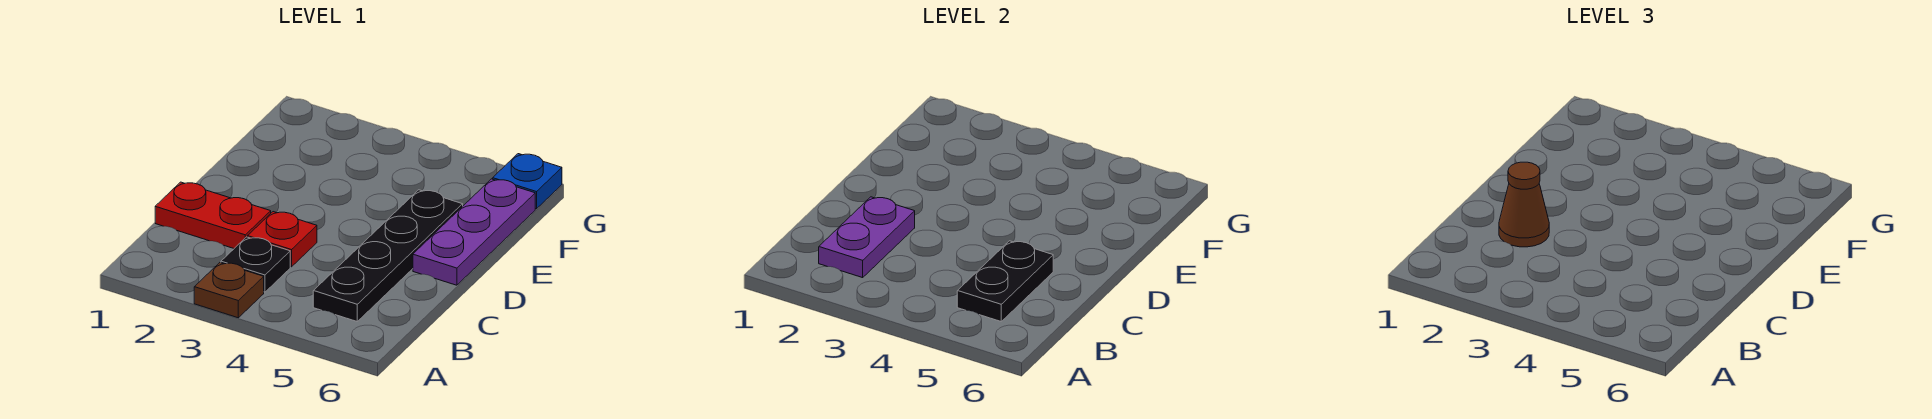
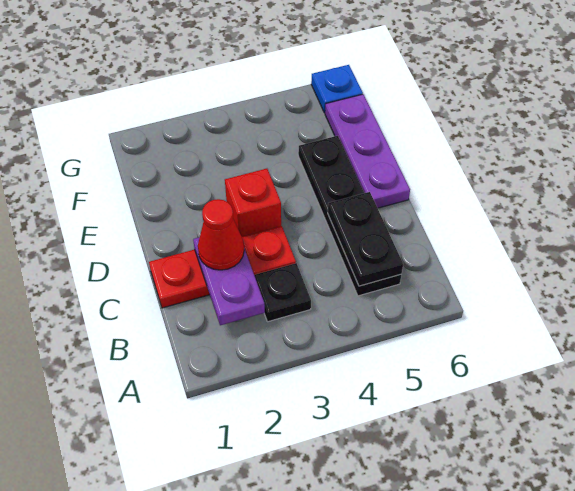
brown 1x1 plate [194,263,264,318] -> none
brown 1x1 cone [1499,162,1549,247] -> red 1x1 cone [198,199,244,270]
none -> red 1x1 brick [225,169,281,237]

